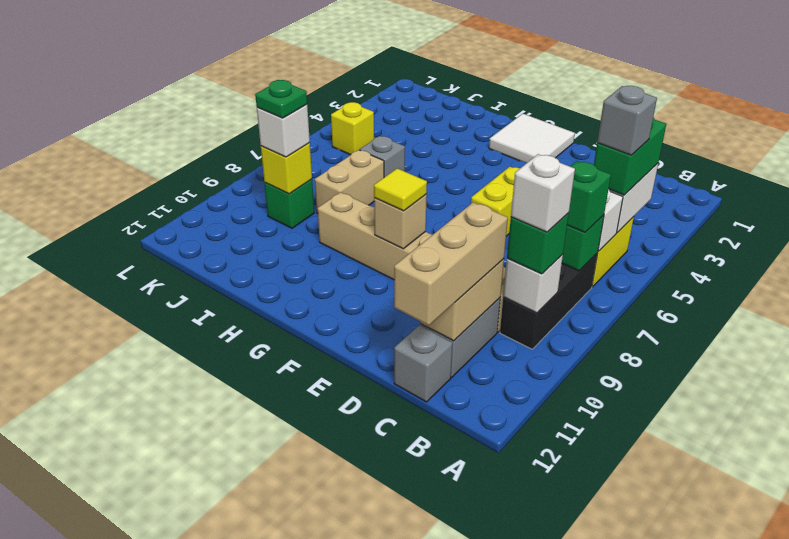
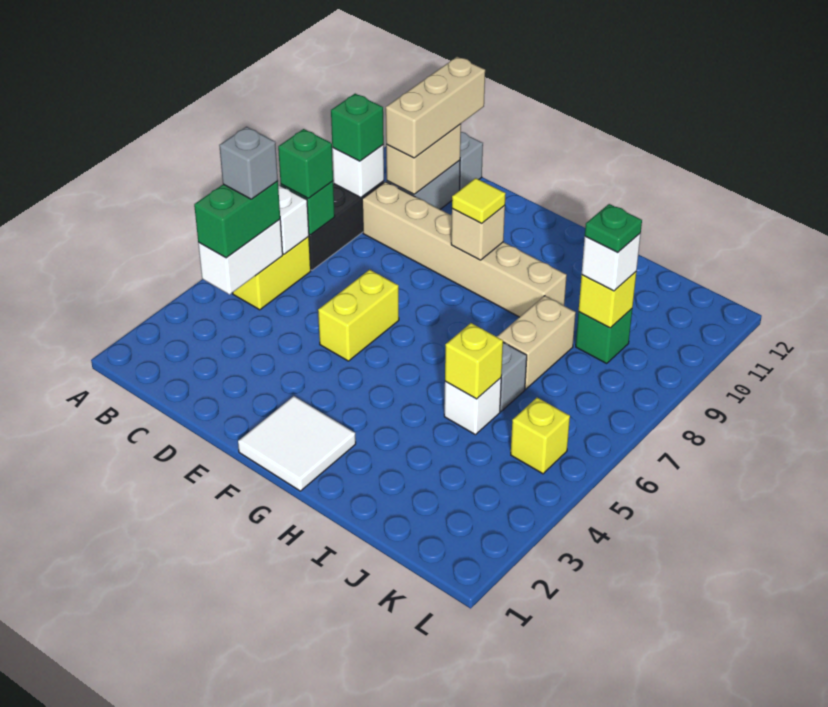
white 1x1 brick [511,154,575,232] -> white 1x1 brick moved to [444,378,501,435]
none -> yellow 1x1 brick [445,323,503,399]

